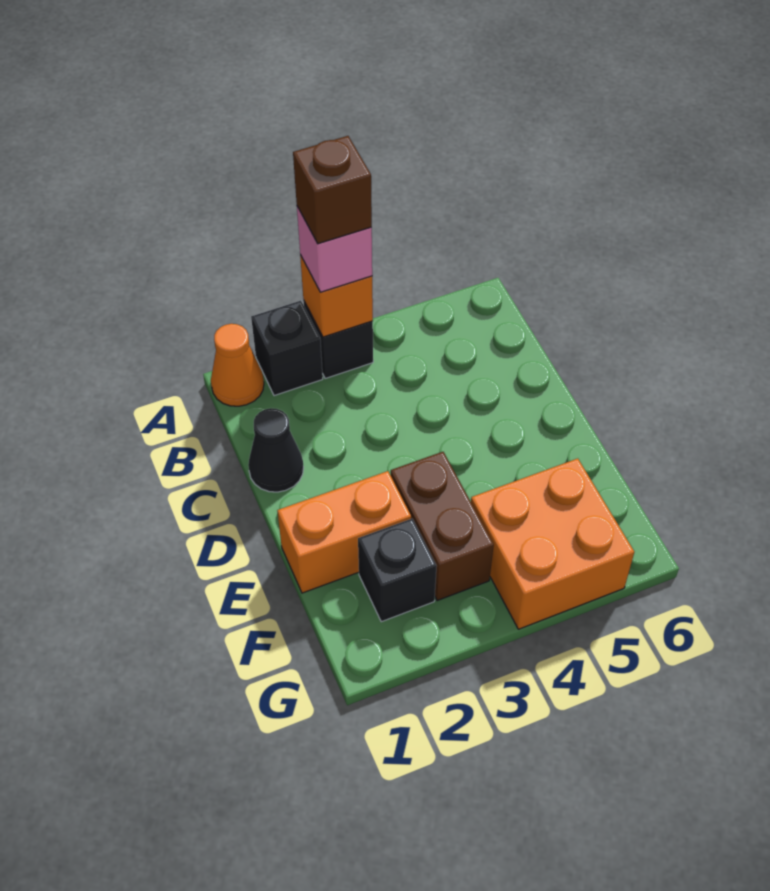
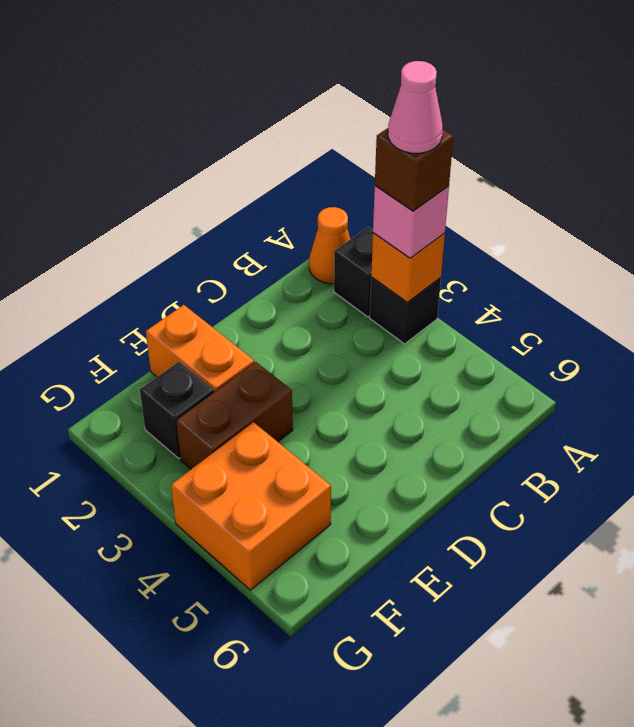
none -> pink 1x1 cone [388,61,443,153]
black 1x1 cone [248,408,304,492] -> none

